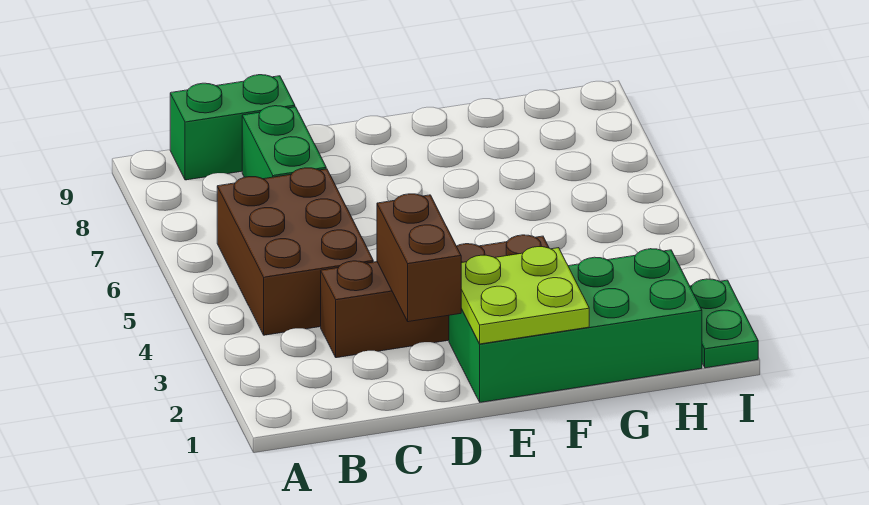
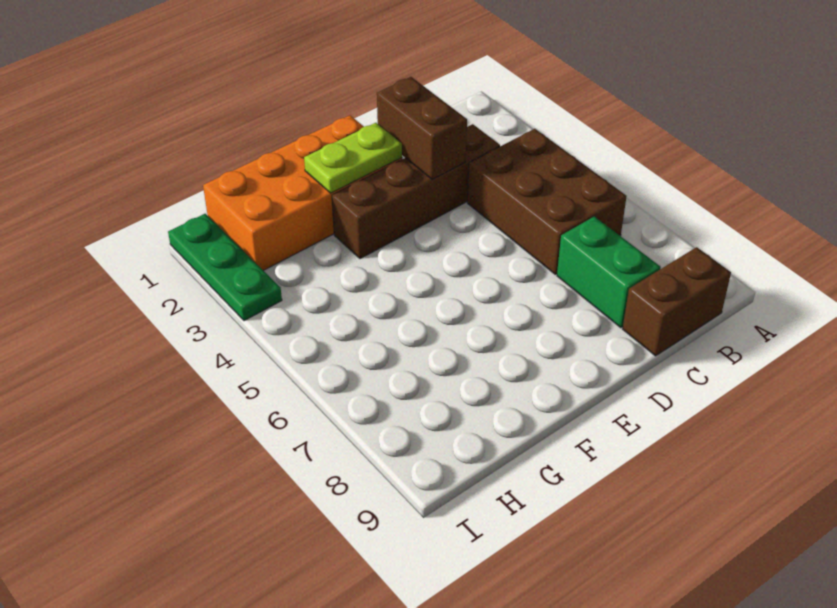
green 1x2 brick [170,75,295,180] -> brown 1x2 brick [623,247,731,356]
green 2x4 brick [449,249,702,402] -> orange 2x4 brick [203,115,402,270]
lime 2x2 plate [461,247,589,344] -> lime 1x2 plate [304,123,402,193]
green 1x2 plate [690,279,758,368] -> green 1x3 plate [168,214,282,321]

